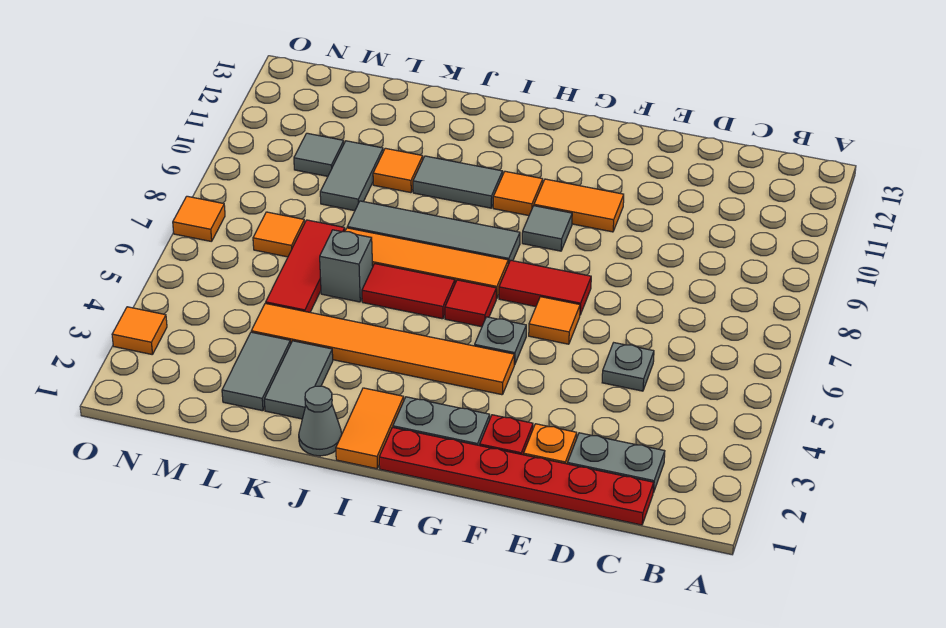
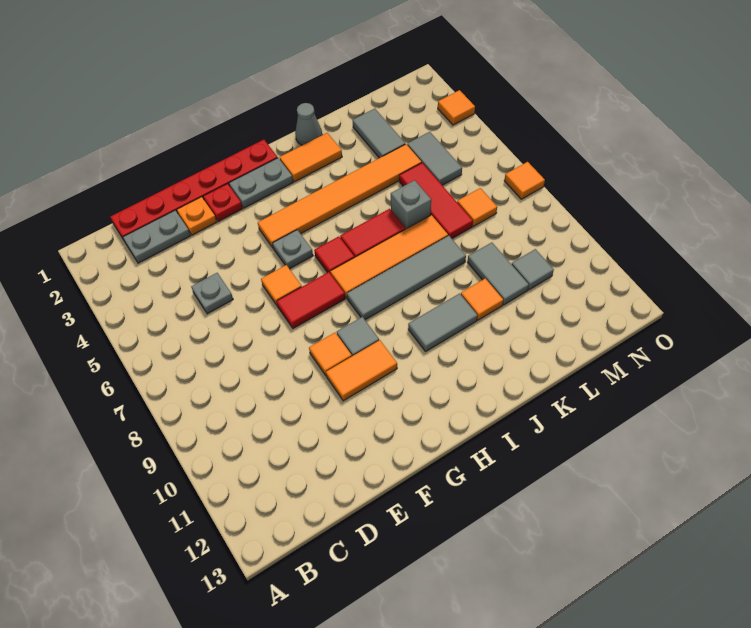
orange 1x1 tile [493,171,543,216] -> orange 1x1 tile moved to [309,333,352,376]
orange 1x2 tile [336,388,404,469] -> orange 1x2 tile turned to [280,133,342,182]
grey 1x2 tile [264,341,333,419] -> grey 1x2 tile moved to [407,132,462,185]

